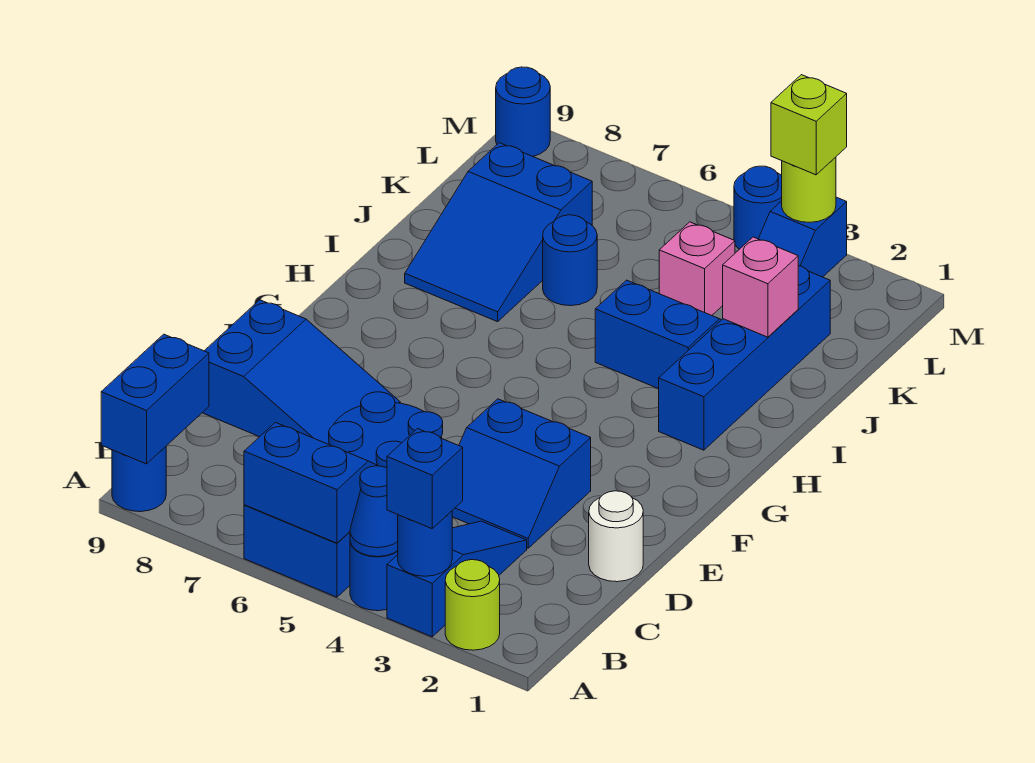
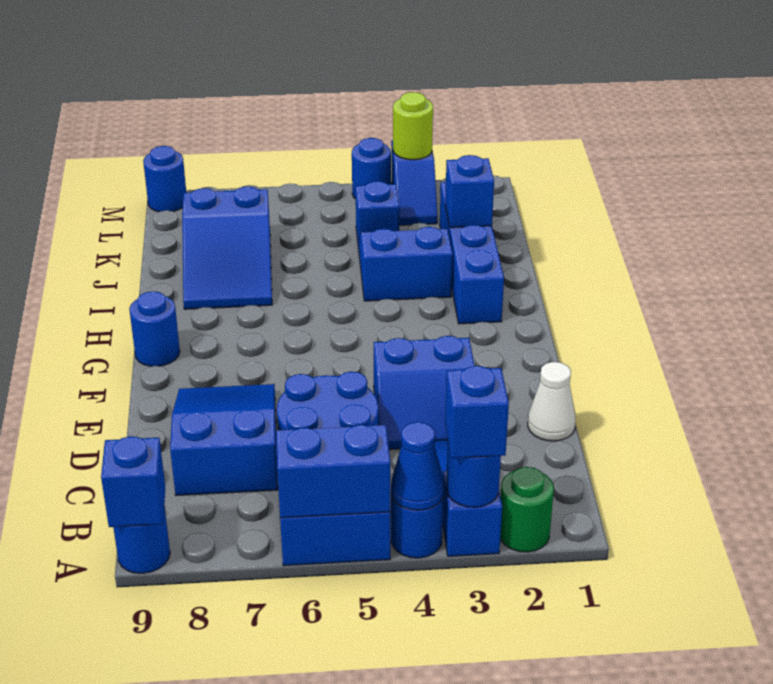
lime 1x1 round brick [445,560,500,650] -> green 1x1 round brick [500,467,554,552]
blue 1x2 brick [101,334,209,464] -> blue 1x1 brick [101,436,165,527]
white 1x1 round brick [589,491,643,582] -> white 1x1 cone [528,362,575,441]
blue 2x3 slope [203,300,400,444] -> blue 2x3 slope turned to [170,384,278,496]
pink 1x1 brick [723,237,798,337] -> blue 1x1 brick [445,155,494,228]
blue 1x1 round brick [543,215,597,306] -> blue 1x1 round brick moved to [129,291,180,366]
pink 1x1 brick [659,222,735,315] -> blue 1x1 brick [356,181,400,249]
lime 1x1 brick [771,75,847,175] -> none

